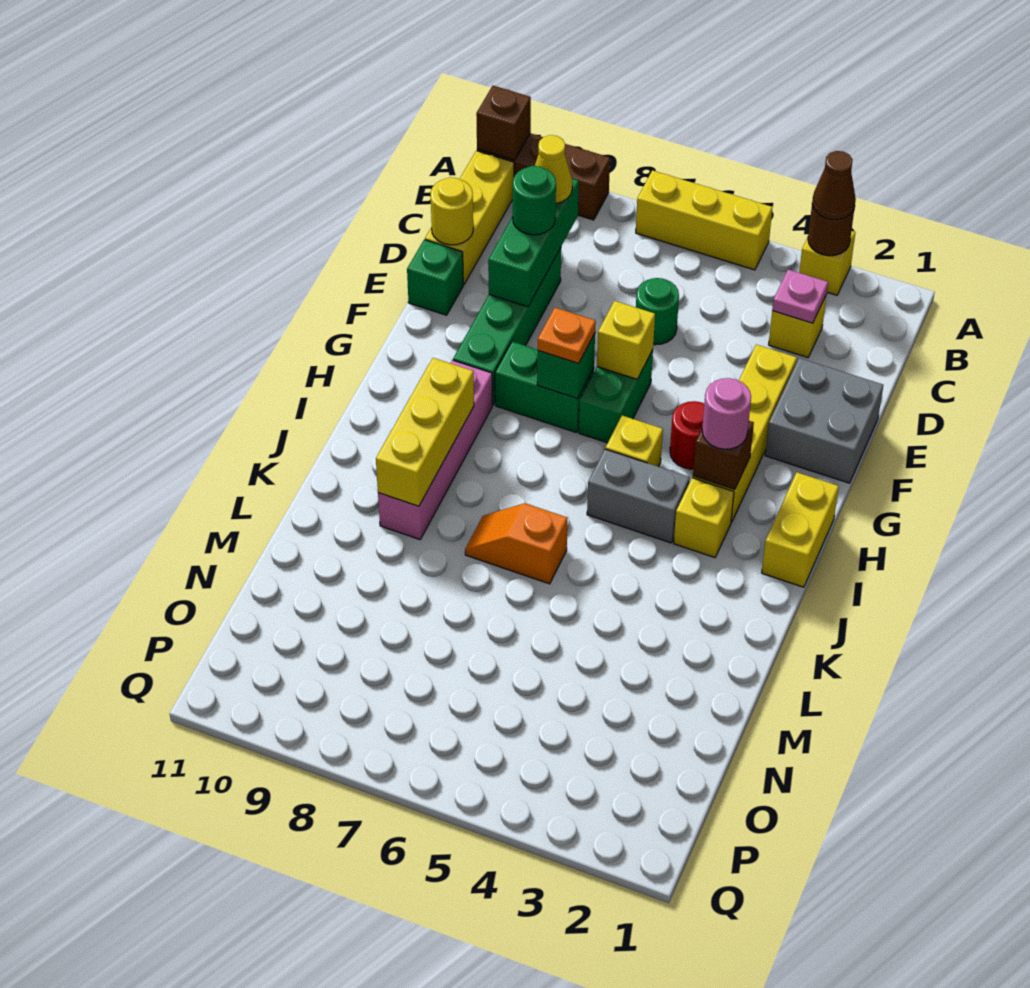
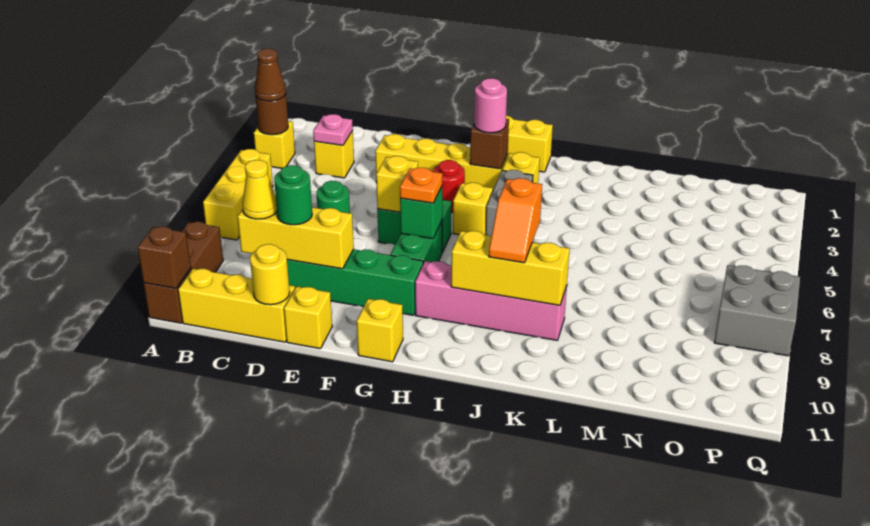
green 1x3 brick [488,178,579,307] -> yellow 1x3 brick [238,207,354,269]
grey 2x2 brick [765,358,883,483] -> grey 2x2 brick moved to [714,265,800,356]
green 1x1 brick [407,240,463,315] -> yellow 1x1 brick [284,287,332,349]
none -> yellow 1x1 brick [357,299,403,362]
orange 1x2 slope [465,503,567,584] -> orange 1x2 slope moved to [489,178,542,263]

